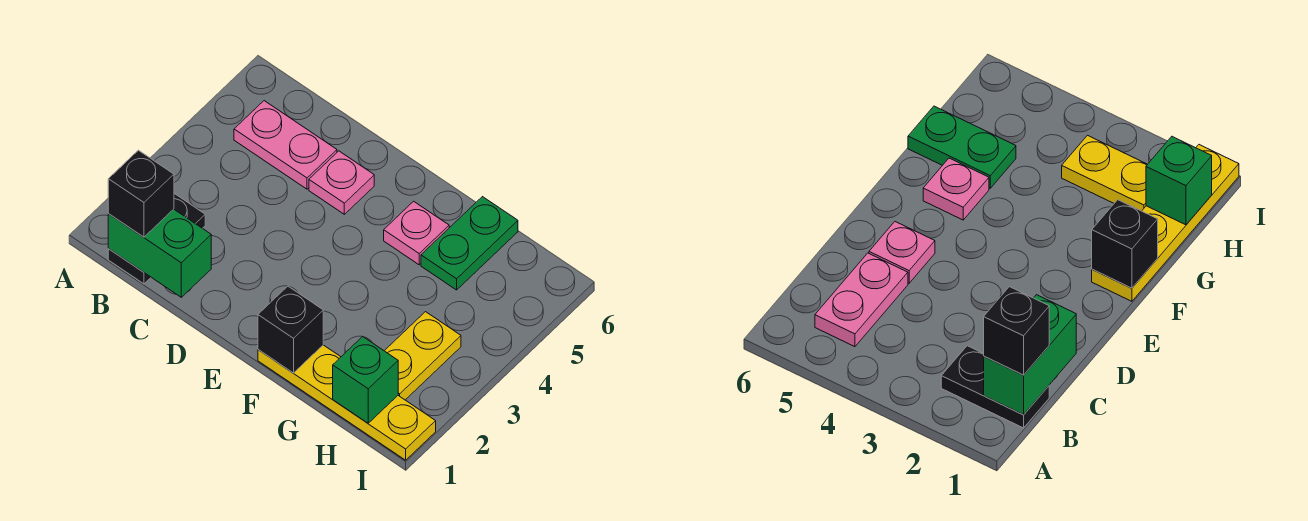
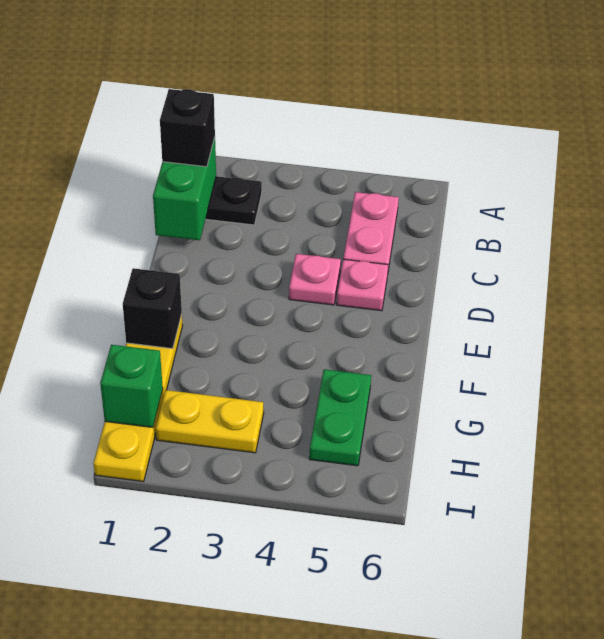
pink 1x1 plate [384,201,449,265] -> pink 1x1 plate moved to [289,254,341,305]
green 1x2 plate [421,197,518,290] -> green 1x2 plate turned to [309,369,371,466]

